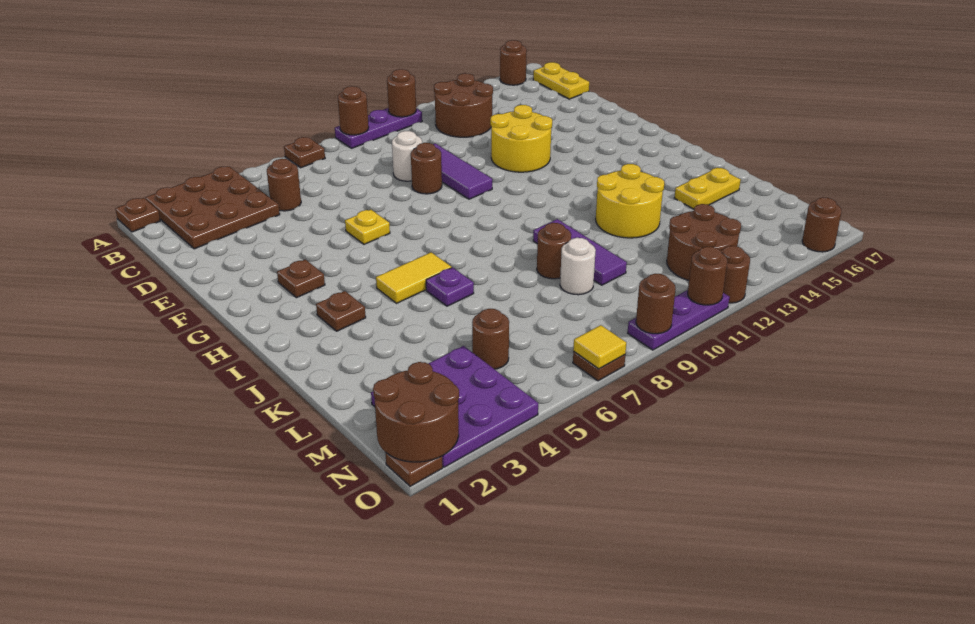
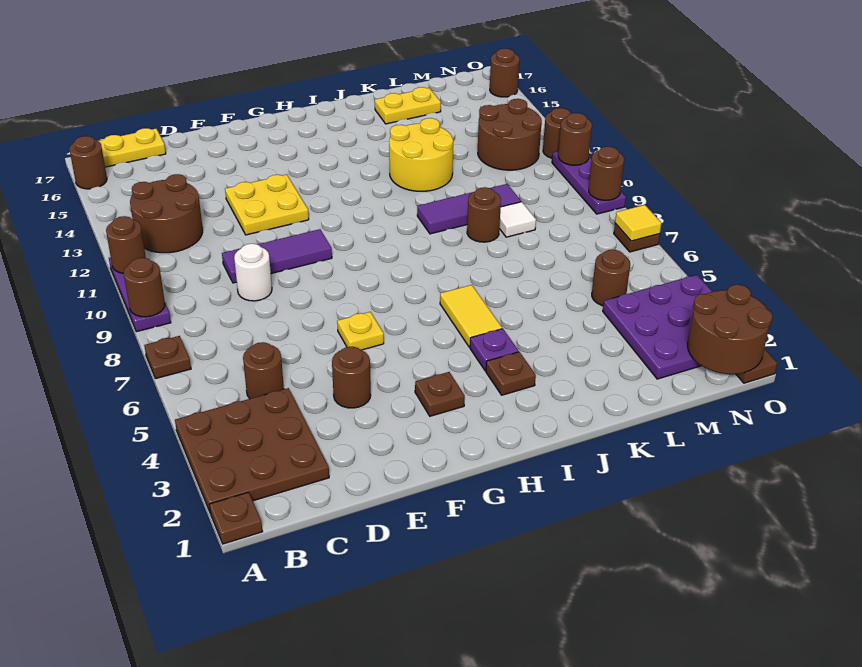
brown 1x1 round brick [411,143,442,194] -> brown 1x1 round brick moved to [332,347,371,408]
yellow 2x2 round brick [490,105,552,172] -> yellow 2x2 plate [225,174,309,235]
purple 1x1 plate [426,268,474,306] -> purple 1x1 plate moved to [470,329,519,371]
yellow 1x2 plate [674,168,741,209] -> yellow 1x2 plate turned to [375,87,441,124]
white 1x1 round brick [560,238,596,295] -> white 1x1 tile [499,202,536,237]

